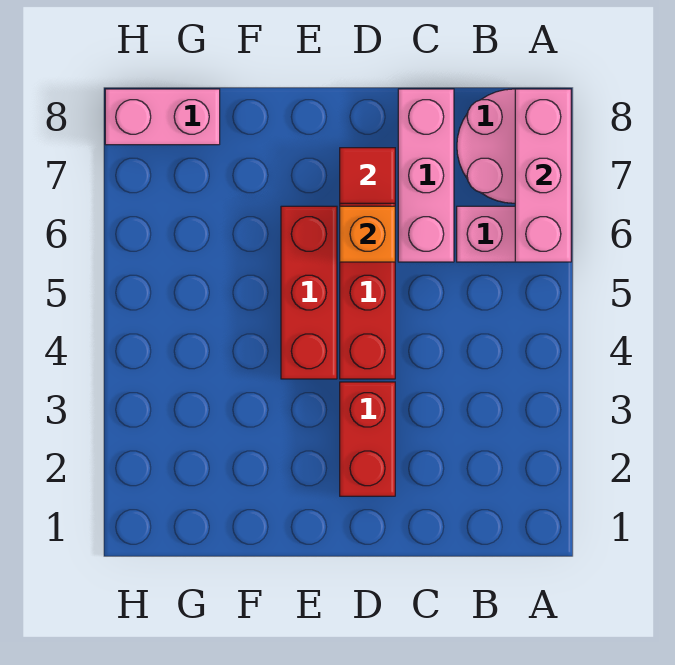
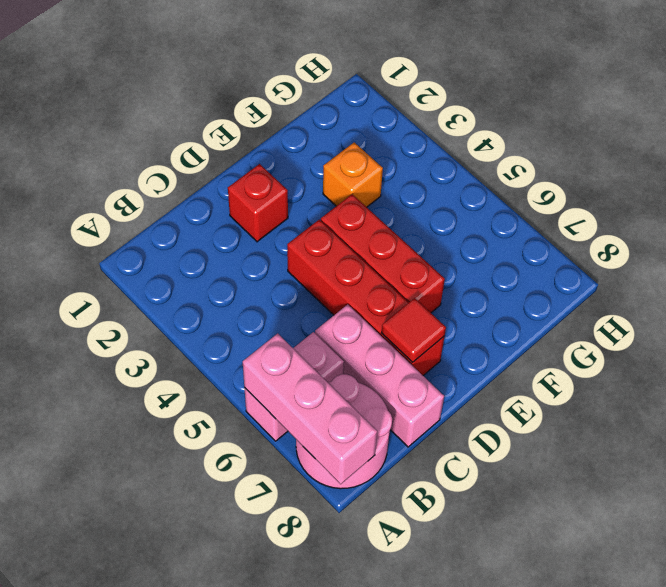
red 1x2 brick [340,382,395,496] -> red 1x1 brick [228,164,288,242]
orange 1x1 brick [340,206,395,262] -> orange 1x1 brick moved to [323,142,383,207]
pink 1x2 brick [105,89,220,145] -> none

